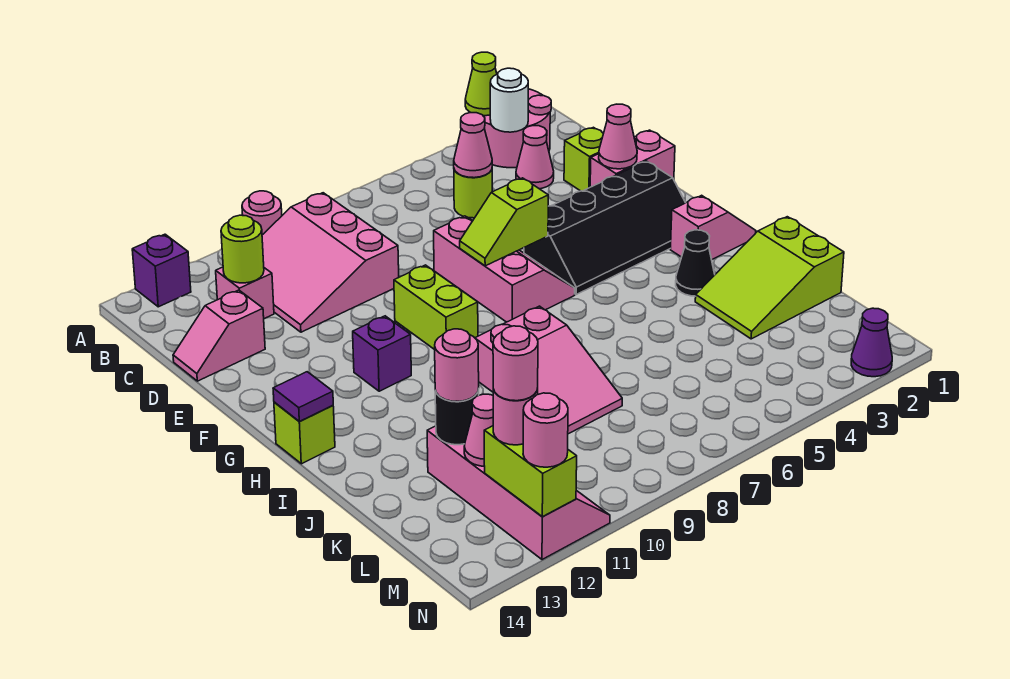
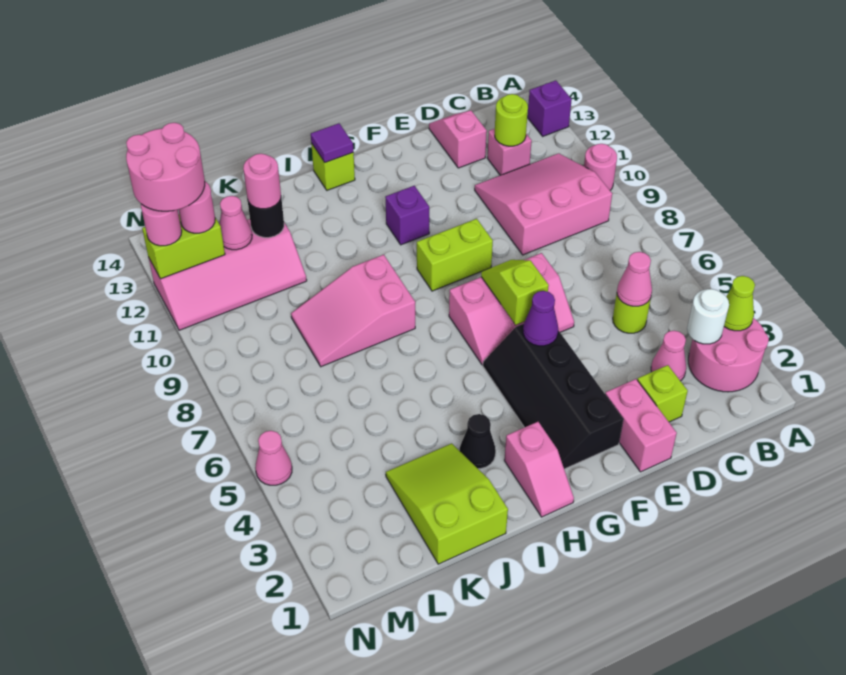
pink 1x1 cone [599,104,637,169] -> pink 1x1 cone moved to [255,431,292,485]
pink 1x1 round brick [493,326,538,401] -> pink 2x2 round brick [126,123,205,211]
purple 1x1 cone [851,308,892,377] -> purple 1x1 cone moved to [523,291,558,346]

